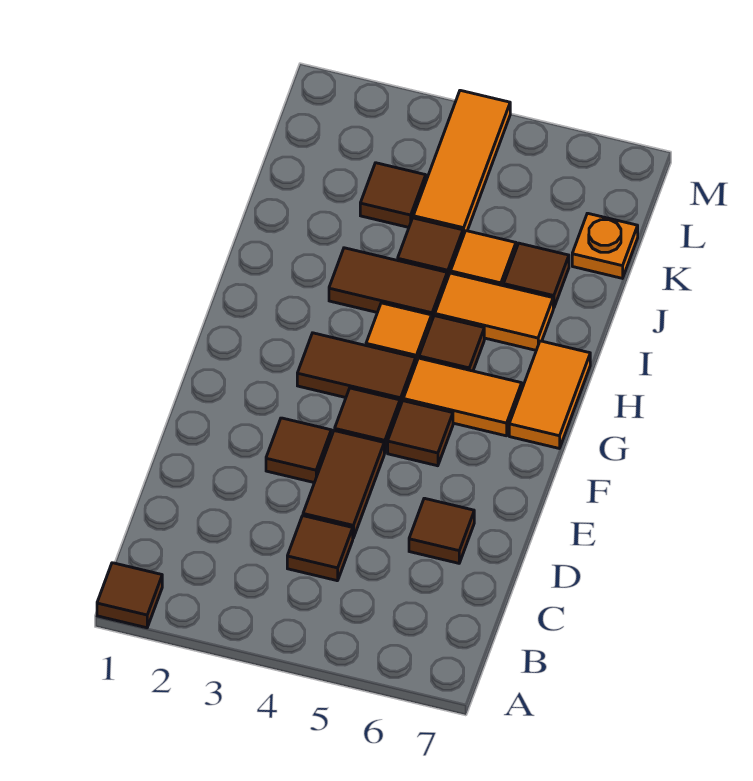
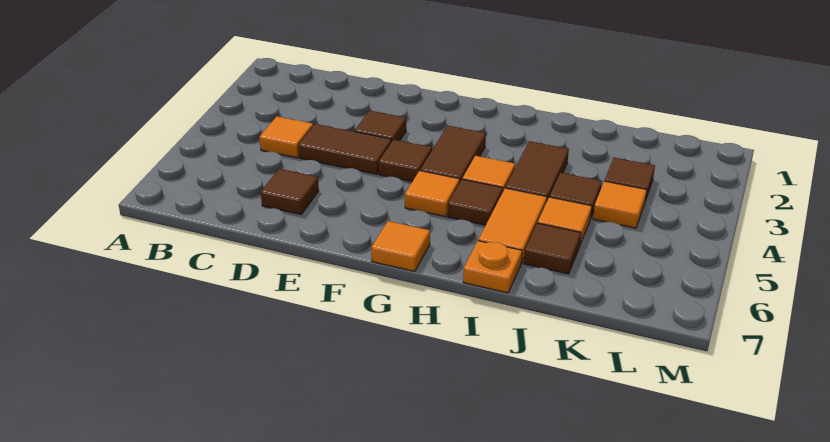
brown 1x1 tile [97,563,162,628] -> none
brown 1x1 tile [287,516,353,581] -> orange 1x1 tile [259,116,313,158]
brown 1x1 tile [388,401,453,466] -> none
orange 1x2 tile [403,358,522,436] -> orange 1x1 tile [405,171,460,217]
orange 1x2 tile [509,341,590,448] -> orange 1x1 tile [371,221,430,272]
orange 1x3 tile [413,90,510,236] -> orange 1x1 tile [593,181,647,228]
orange 1x1 plate [572,213,638,278] -> orange 1x1 plate moved to [463,241,522,293]

